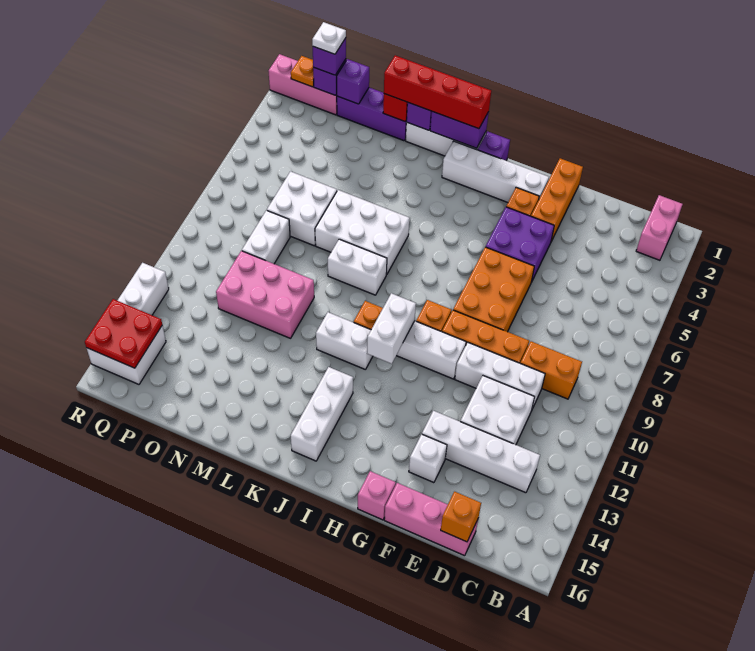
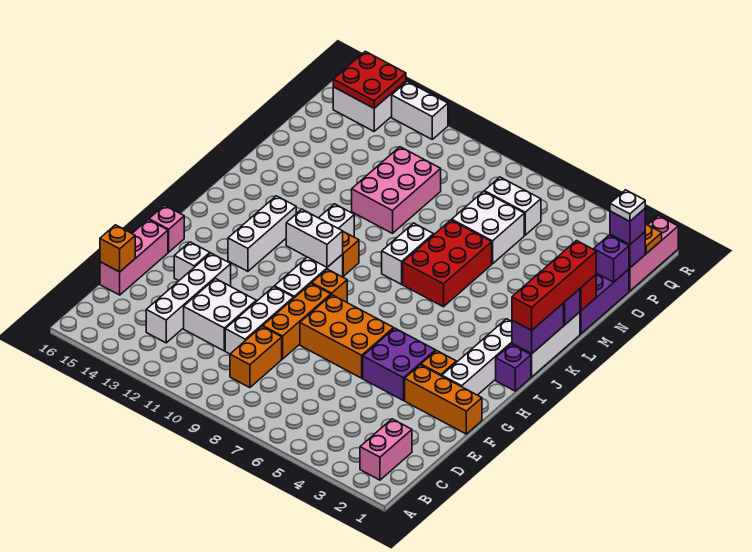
pink 1x2 brick [636,195,683,260] -> pink 1x2 brick turned to [360,419,412,480]
white 1x3 brick [291,367,353,461] -> white 1x3 brick turned to [228,196,296,271]
white 2x3 brick [315,190,410,275] -> red 2x3 brick [403,220,492,307]
white 1x2 brick [242,210,290,264] -> white 1x2 brick moved to [484,177,541,235]

